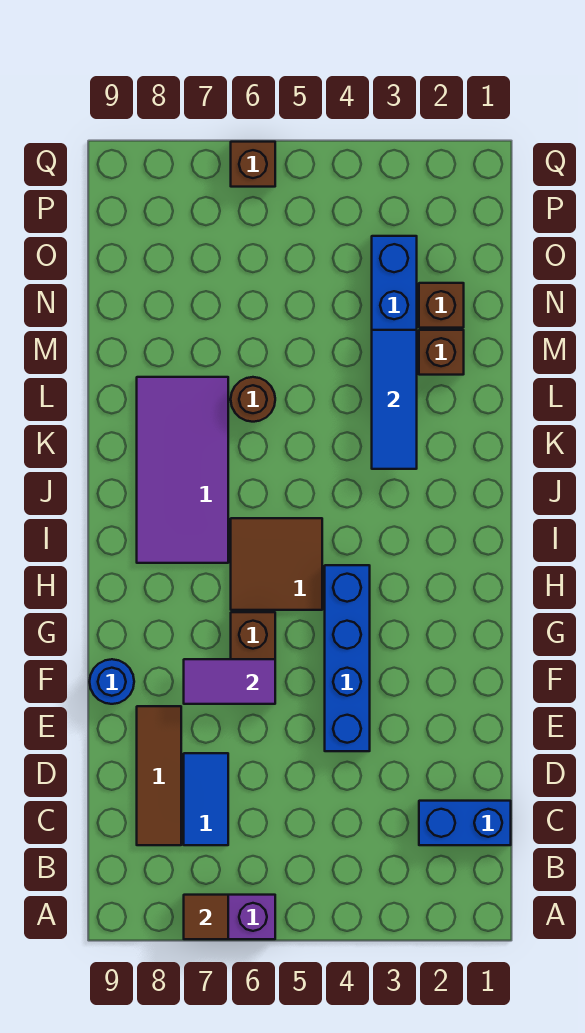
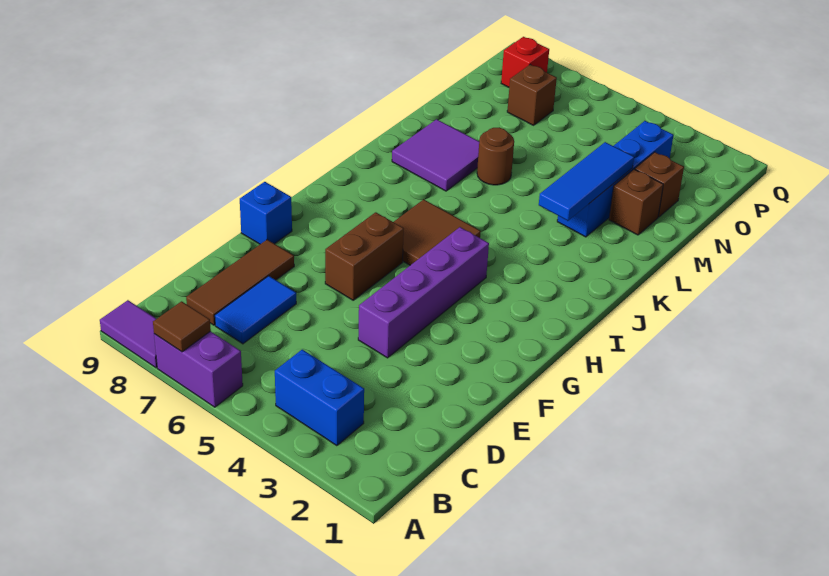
blue 1x2 brick [419,801,511,845] -> blue 1x2 brick moved to [275,350,364,446]
blue 1x4 brick [325,565,370,751] -> purple 1x4 brick [358,227,489,358]
purple 1x2 tile [184,659,275,704] -> purple 1x2 tile moved to [100,300,157,368]
blue 1x1 round brick [90,659,134,704] -> blue 1x1 brick [240,182,292,244]
purple 2x4 tile [137,377,228,563] -> purple 2x2 tile [392,119,479,191]
none -> red 1x1 brick [501,37,549,87]
brown 1x1 brick [231,142,275,187] -> brown 1x1 brick moved to [507,65,557,125]

